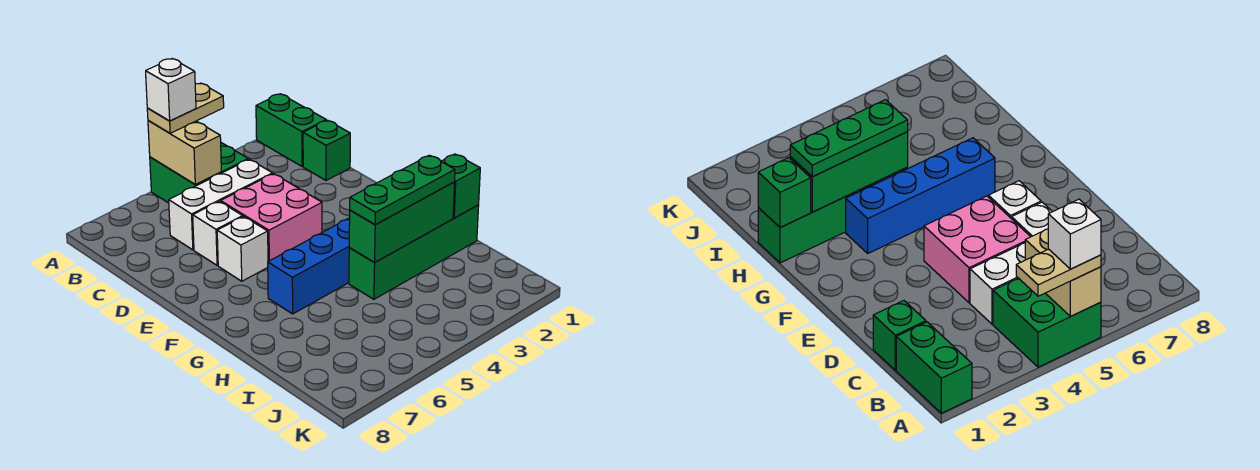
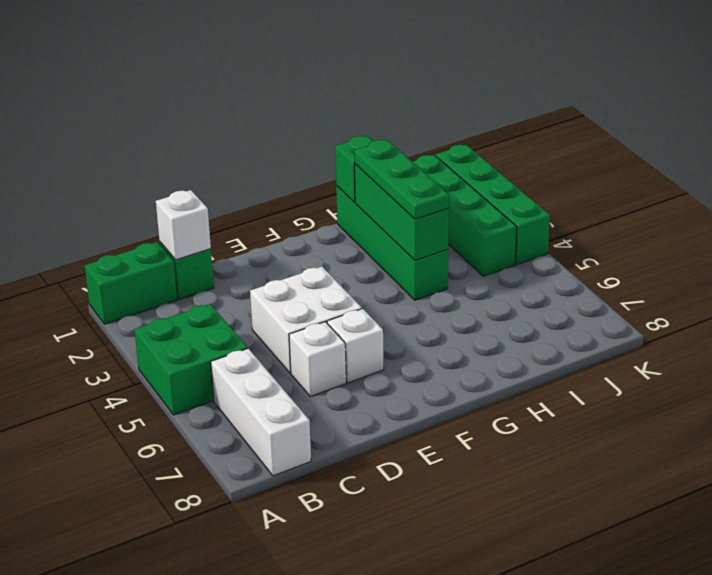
tan 1x2 plate [147,83,224,133] -> none
tan 1x2 brick [148,121,221,185] -> none
white 1x1 brick [146,59,196,121] -> white 1x1 brick moved to [156,190,211,260]
white 1x3 brick [169,159,272,250] -> white 1x3 brick moved to [211,348,311,476]
pink 2x2 brick [221,174,322,261] -> white 2x2 brick [250,266,362,373]
blue 1x4 brick [268,218,350,314] -> none
none -> green 1x4 brick [412,155,517,276]
none -> green 1x4 brick [436,145,550,264]

